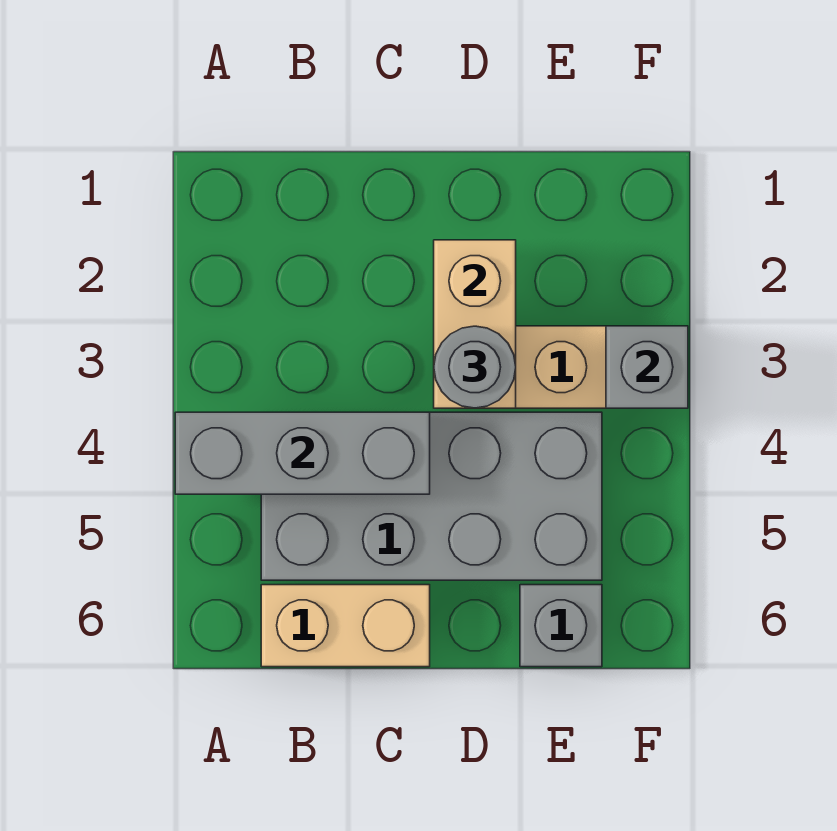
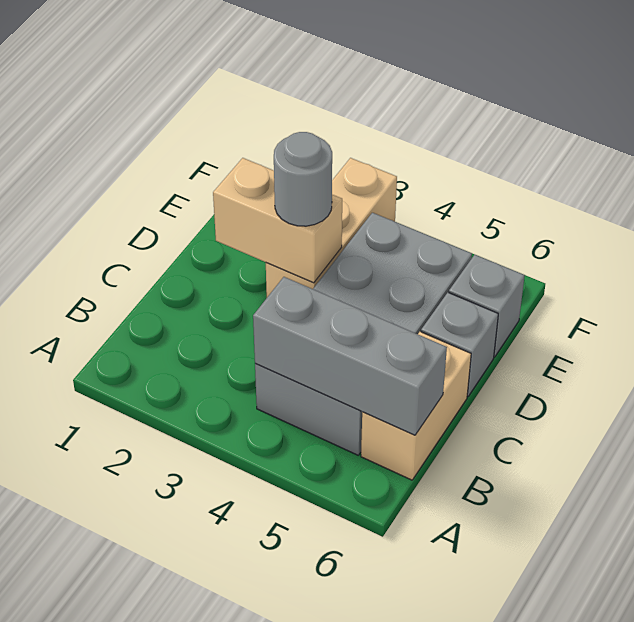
grey 1x3 brick [175,412,430,494] -> grey 1x3 brick turned to [253,277,447,435]
grey 1x1 brick [606,326,688,408] -> grey 1x1 brick moved to [421,292,498,397]

